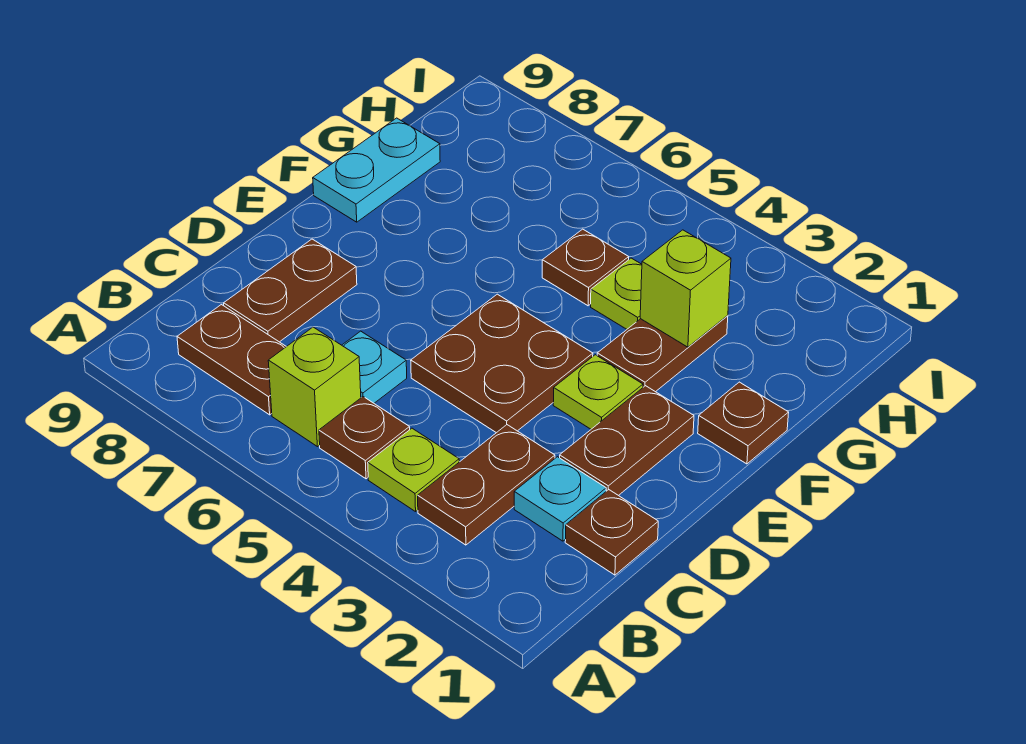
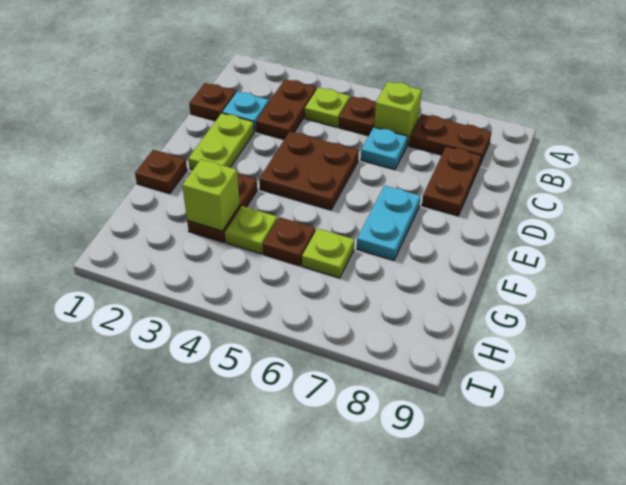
brown 1x2 plate [560,386,694,496] -> lime 1x2 plate [188,113,254,170]
lime 1x1 plate [553,355,643,429] -> lime 1x1 plate moved to [302,228,354,278]
cyan 1x2 plate [313,118,440,222] -> cyan 1x2 plate moved to [357,186,421,260]

